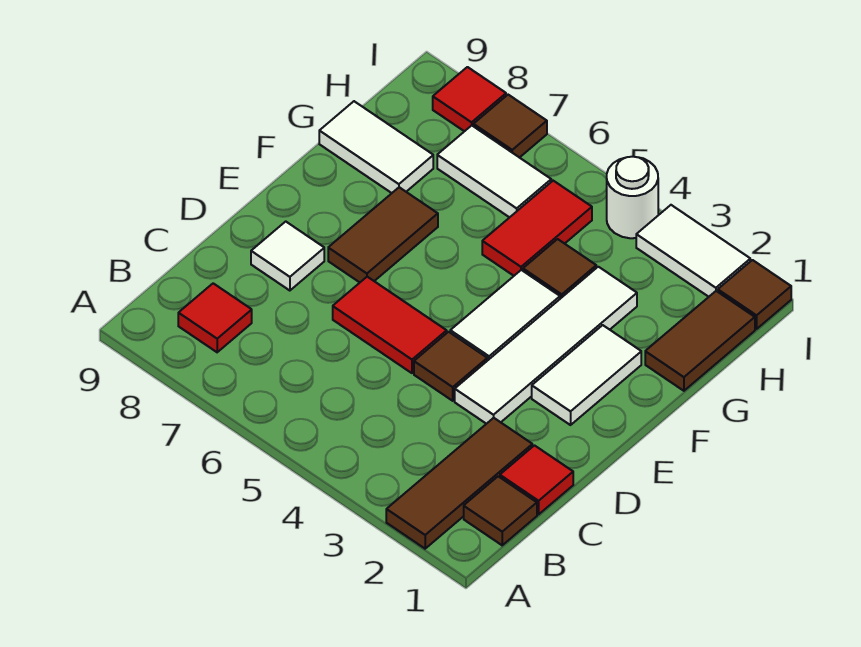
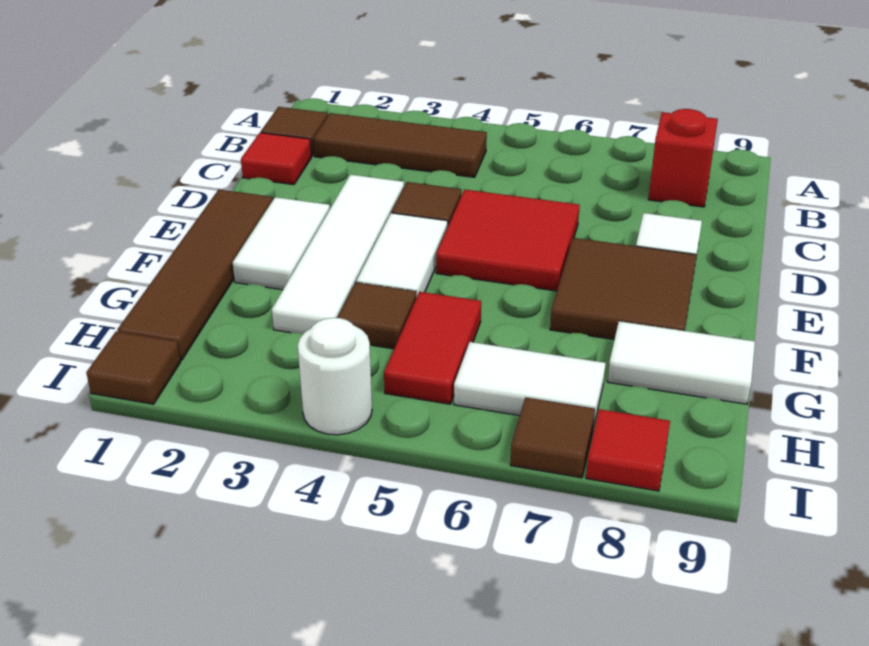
brown 1x3 tile [386,418,532,549] -> brown 1x3 tile turned to [314,113,487,177]
red 1x1 tile [178,283,252,352] -> red 1x1 brick [648,109,718,207]
red 1x2 tile [333,277,447,373] -> red 2x2 tile [436,190,580,291]
brown 1x2 tile [328,187,438,282] -> brown 2x2 tile [550,238,697,340]
brown 1x2 tile [645,291,755,391] -> brown 1x4 tile [117,190,273,360]
white 1x2 tile [636,205,750,297] -> none

